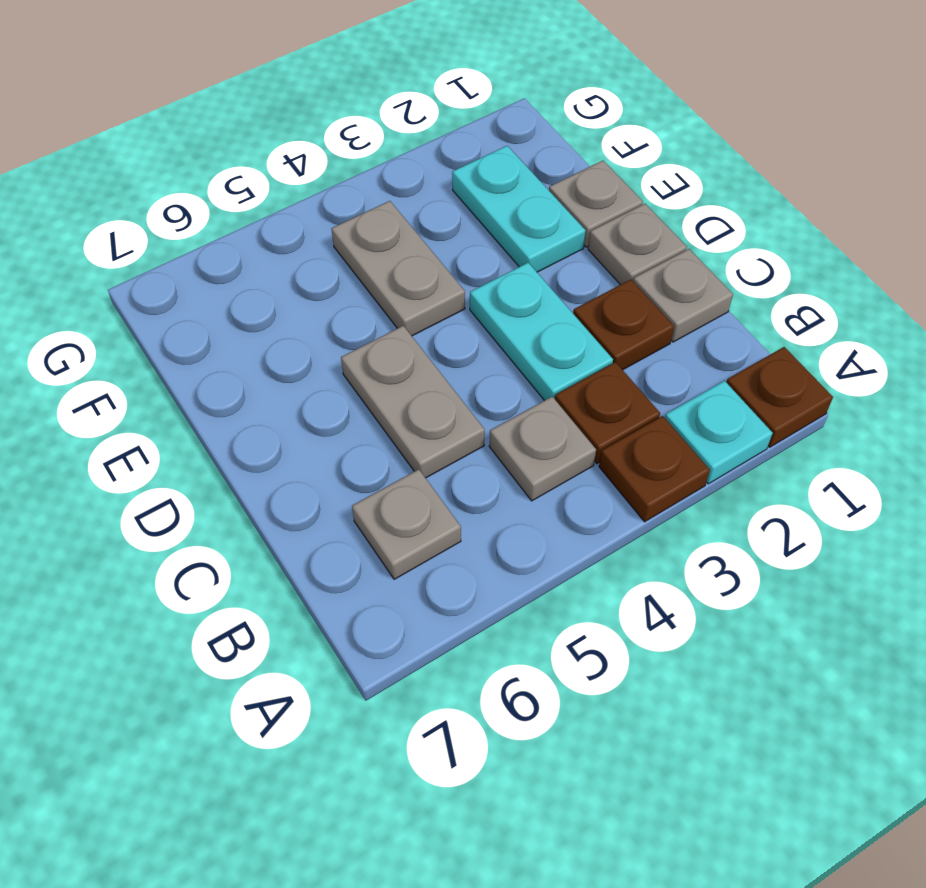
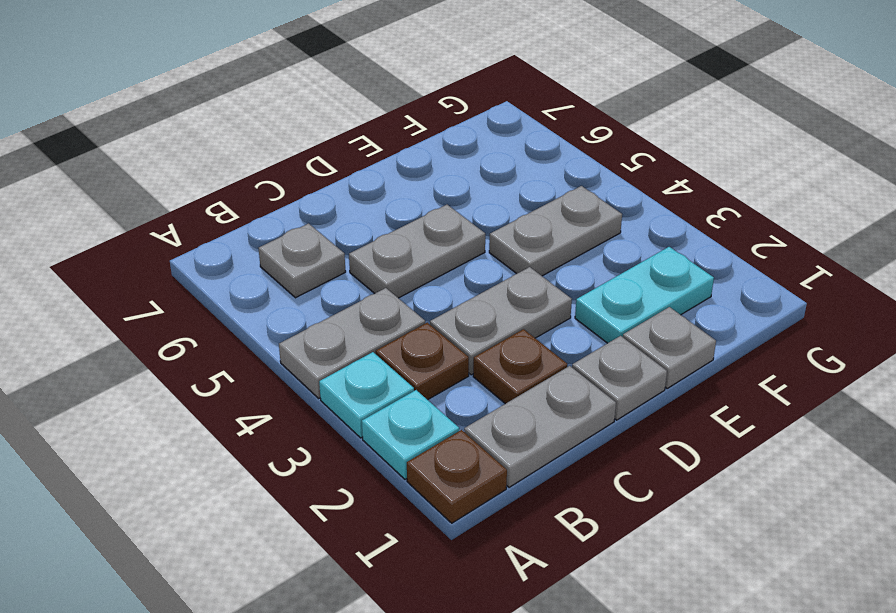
brown 1x1 plate [599,416,710,522] -> cyan 1x1 plate [319,352,414,438]
grey 1x1 plate [489,397,596,501] -> grey 1x2 plate [279,288,425,398]
grey 1x1 plate [633,249,733,342] -> grey 1x2 plate [464,366,616,487]
cyan 1x2 plate [470,263,613,401] -> grey 1x2 plate [430,267,572,375]

